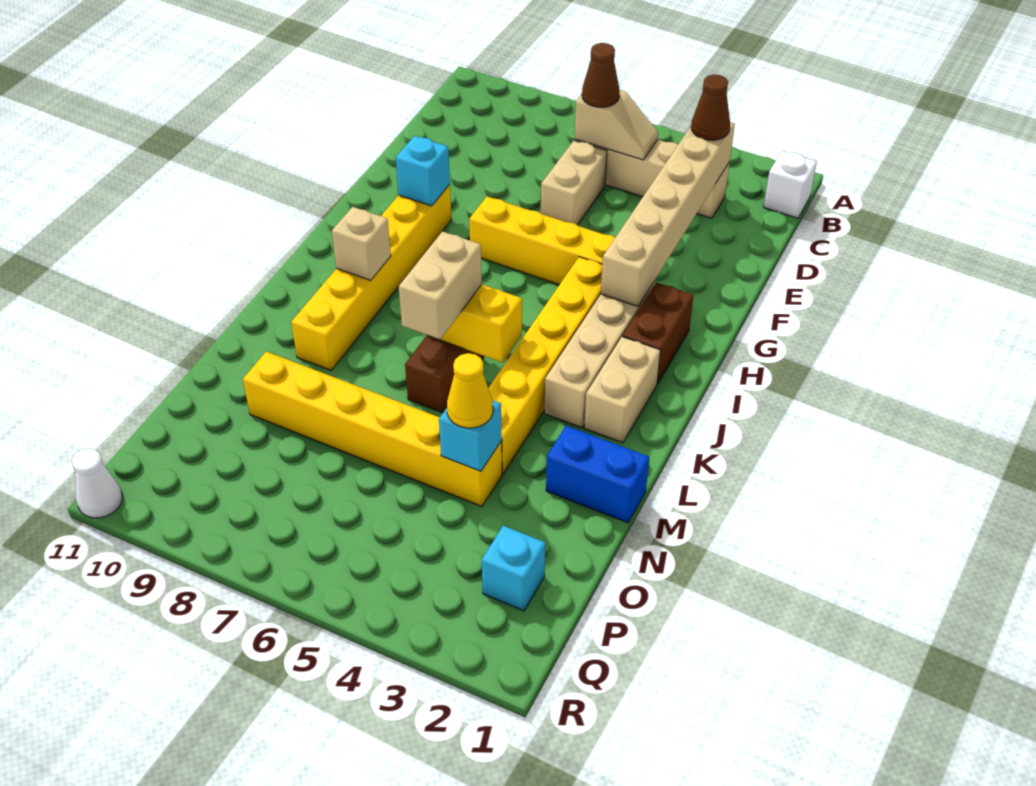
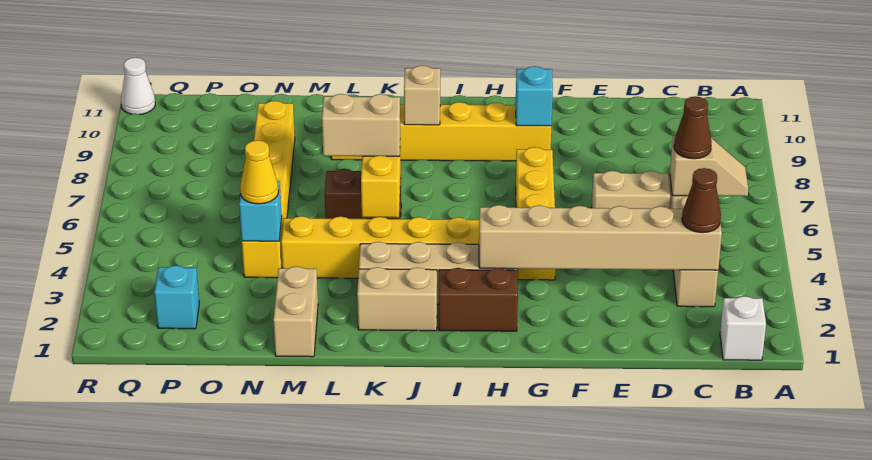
tan 1x2 slope [575,90,658,160] -> tan 1x2 slope turned to [670,137,748,196]
blue 1x2 brick [546,426,649,523] -> tan 1x2 brick [273,266,318,357]

